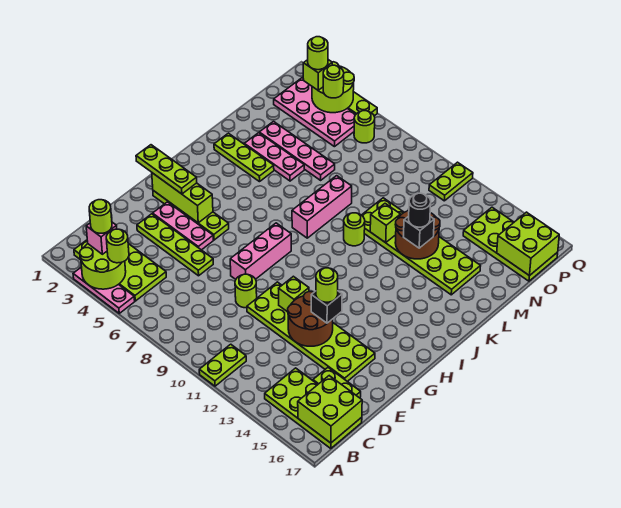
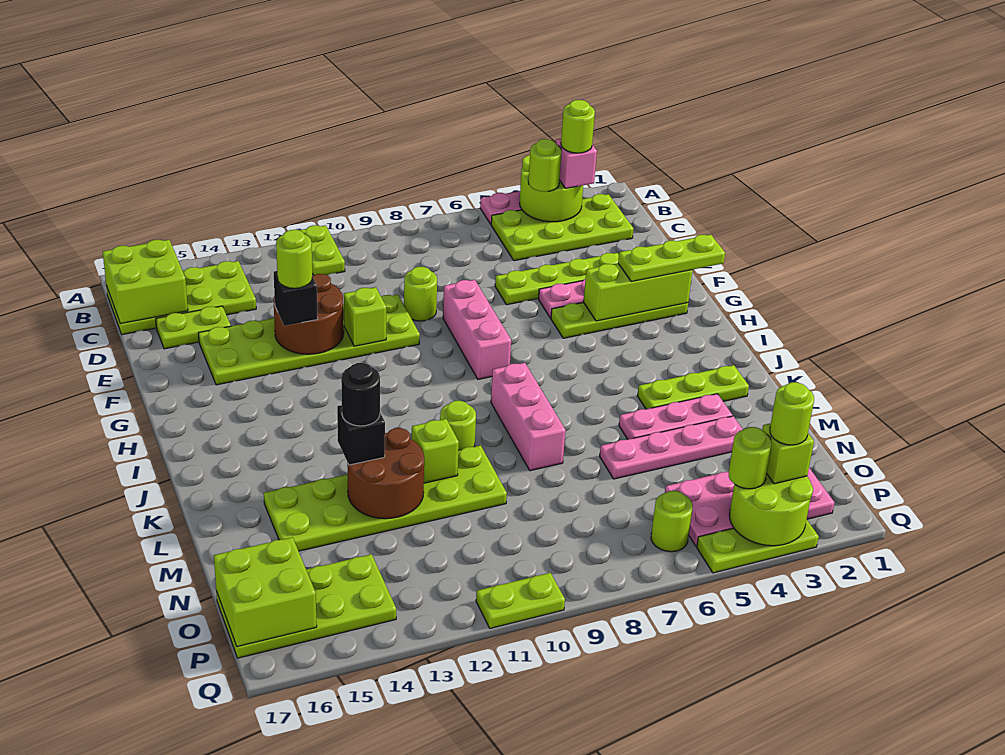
lime 1x2 plate [429,162,473,201] -> lime 1x2 plate turned to [476,573,565,628]

